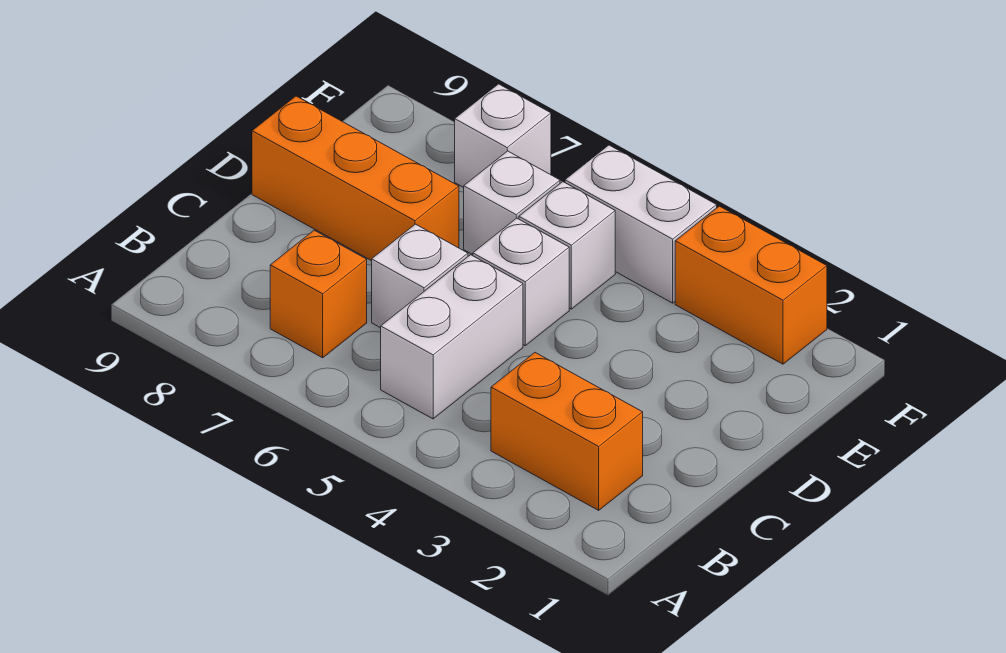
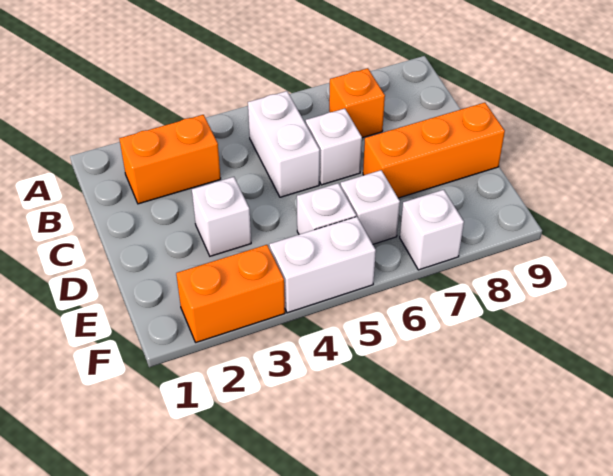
white 1x1 brick [473,218,569,346] -> white 1x1 brick moved to [192,177,251,256]

